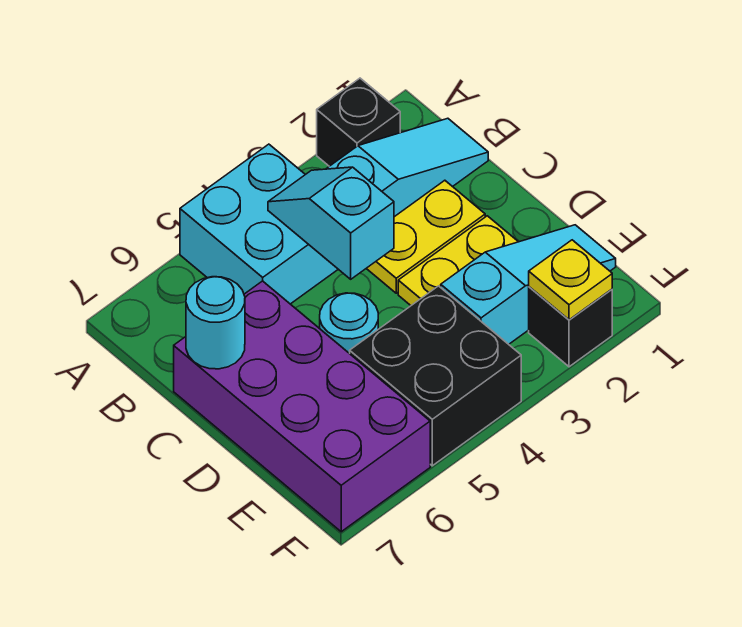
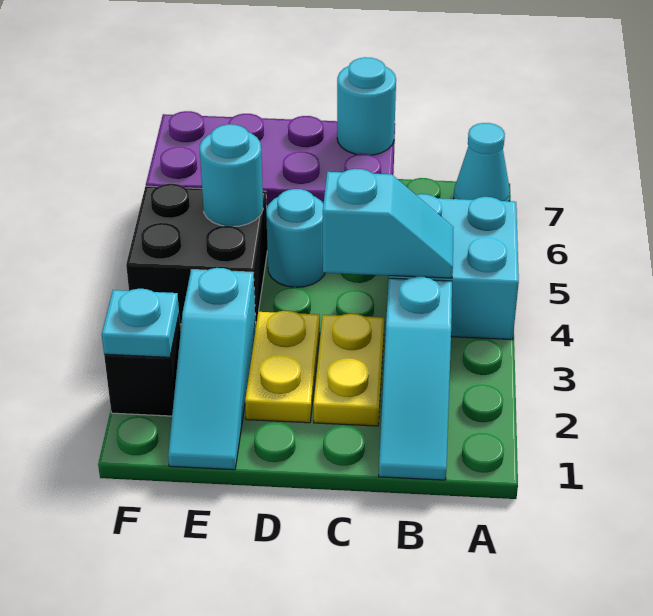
black 1x1 brick [317,78,400,166] -> none
none -> cyan 1x1 cone [454,123,510,201]
none -> cyan 1x1 round brick [200,124,263,227]
yellow 1x1 plate [529,240,612,320] -> cyan 1x1 plate [102,289,179,357]

